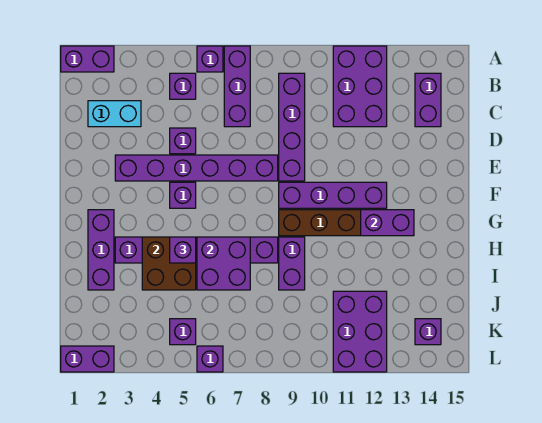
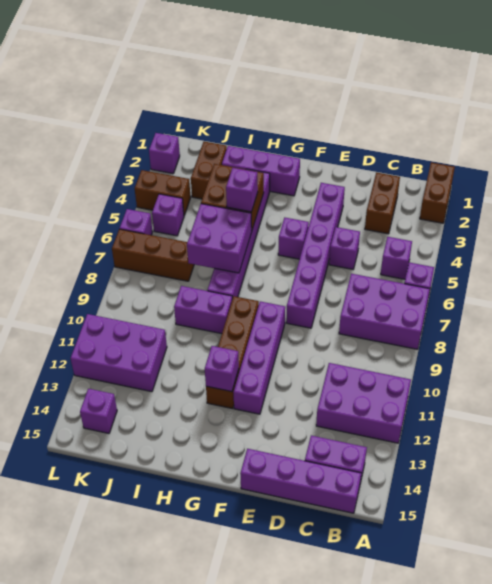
purple 1x2 brick [61,46,114,72] -> brown 1x2 brick [420,162,455,223]
purple 1x3 brick [224,46,250,127] -> purple 2x3 brick [339,274,430,349]
purple 1x4 brick [279,73,305,181] -> purple 1x4 brick moved to [240,449,361,513]
cyan 1x2 brick [88,101,141,127] -> brown 1x2 brick [365,172,400,234]
purple 1x2 brick [361,210,414,236] -> purple 1x1 brick [205,346,239,392]
none -> brown 1x2 brick [191,142,227,199]
none -> brown 1x3 brick [112,229,194,281]
none -> brown 1x2 brick [135,170,191,215]
purple 1x2 brick [61,346,114,372] -> purple 1x1 brick [149,133,180,174]

